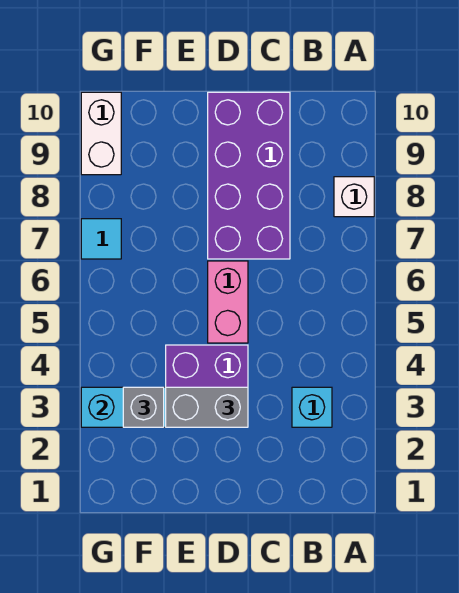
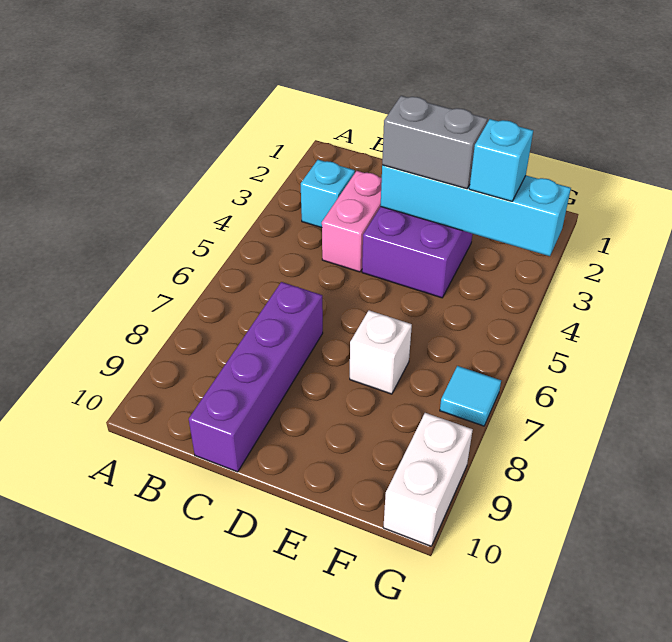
white 1x1 brick [334,177,374,217] -> white 1x1 brick moved to [350,310,412,394]
purple 2x4 brick [208,92,290,259] -> purple 1x4 brick [189,282,323,472]
pink 1x2 brick [208,261,248,343] -> pink 1x2 brick moved to [322,171,382,272]
grey 1x1 brick [123,387,164,427] -> cyan 1x1 brick [469,119,533,201]

